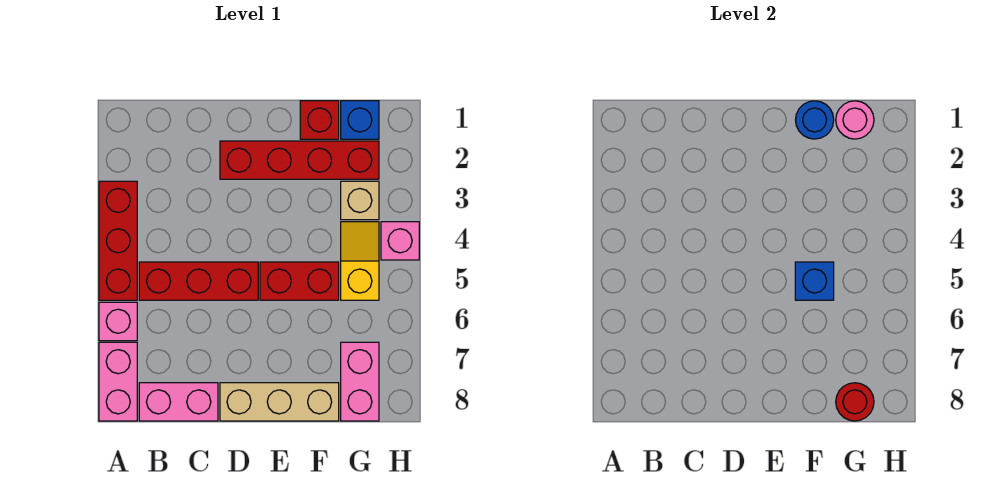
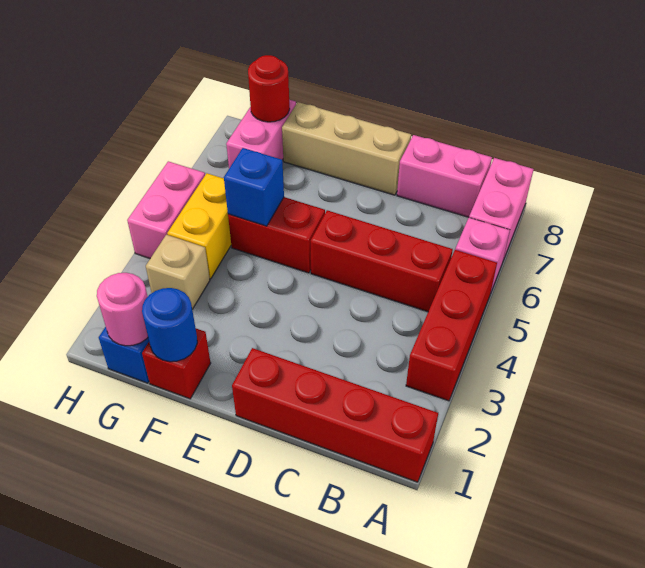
red 1x4 brick [220,141,379,179] -> red 1x4 brick moved to [232,348,438,482]
yellow 1x2 slope [341,222,379,300] -> yellow 1x2 brick [167,173,231,279]
pink 1x1 brick [381,222,419,260] -> pink 1x2 brick [127,161,205,258]

